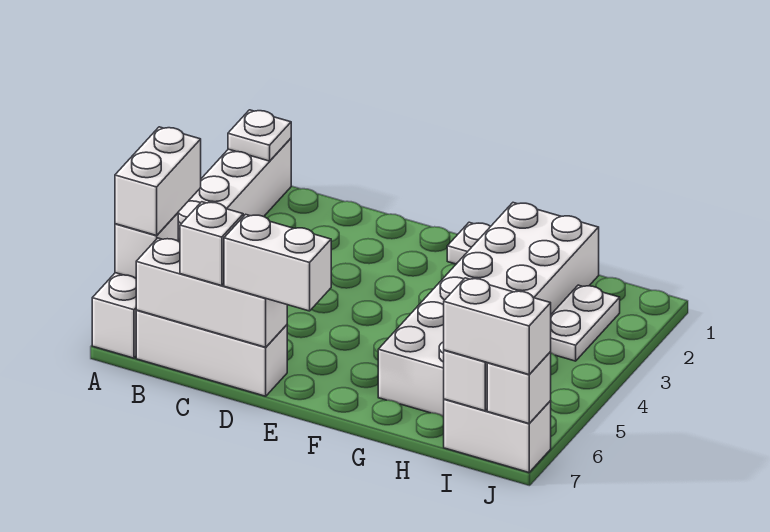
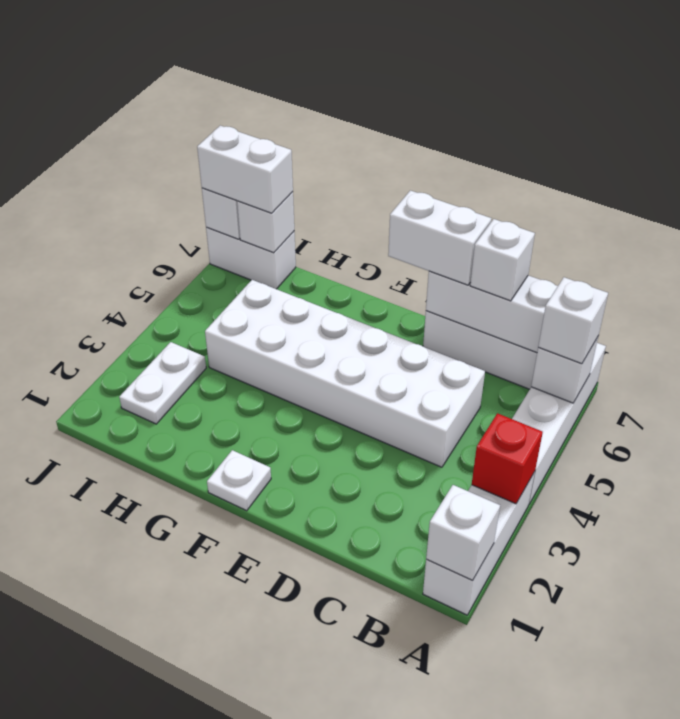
white 1x1 plate [228,110,291,161] -> white 1x1 brick [426,485,500,581]
none -> red 1x1 brick [472,413,543,504]
white 1x2 brick [115,127,201,236] -> white 1x1 brick [538,277,608,364]
white 2x6 brick [378,203,599,417] -> white 2x6 brick turned to [205,280,485,467]

